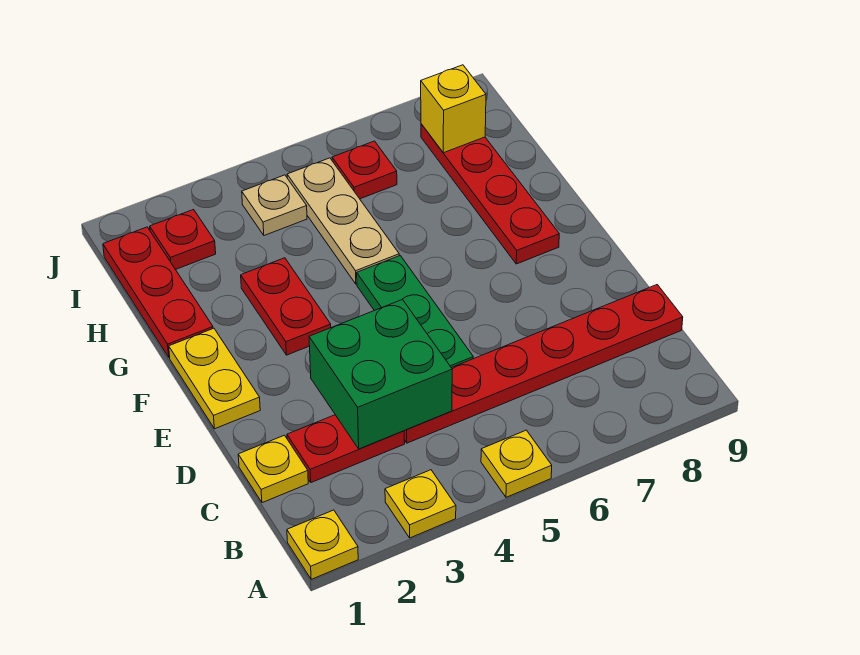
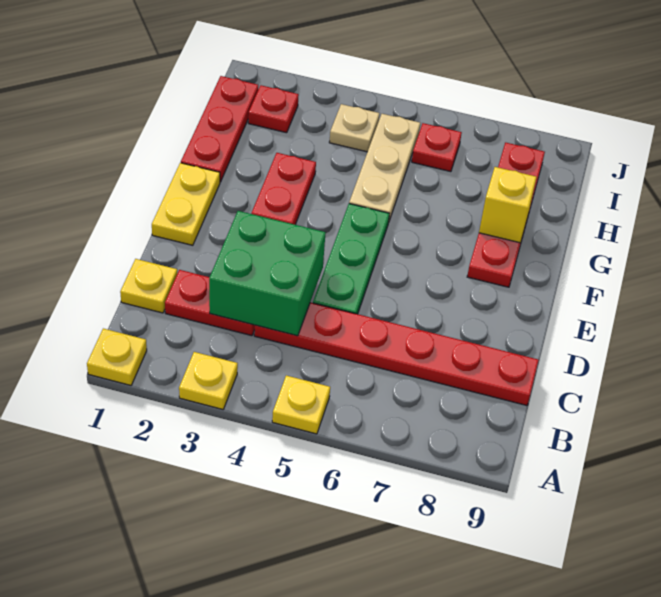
yellow 1x1 brick [421,65,486,153] -> yellow 1x1 brick moved to [479,167,537,243]

